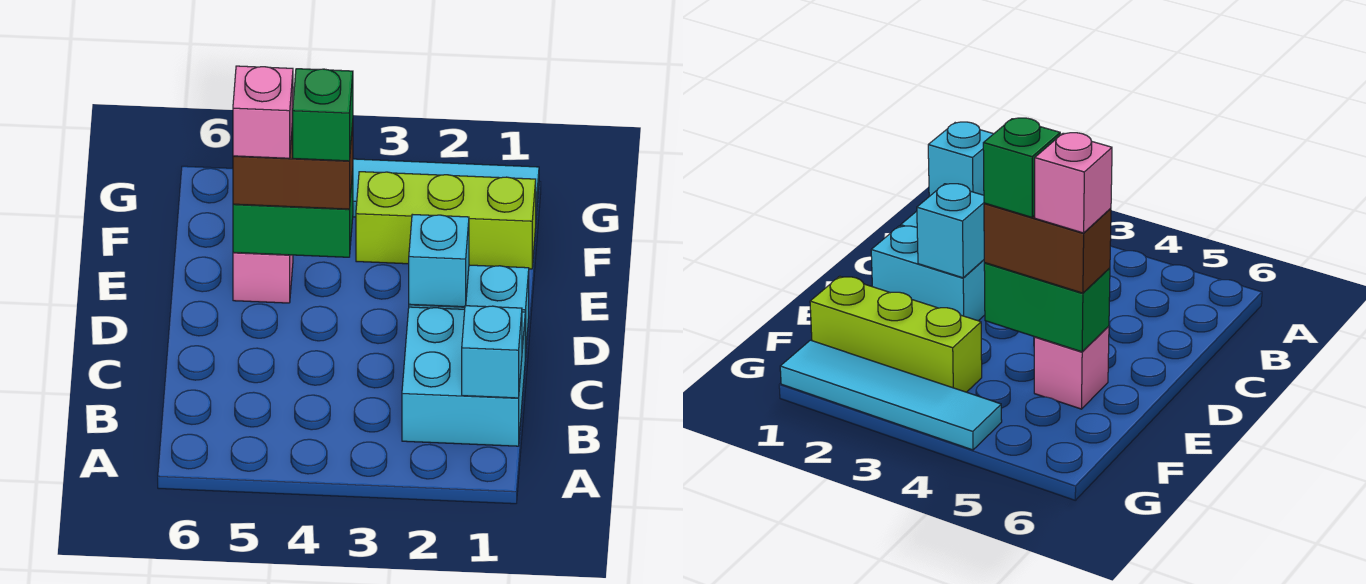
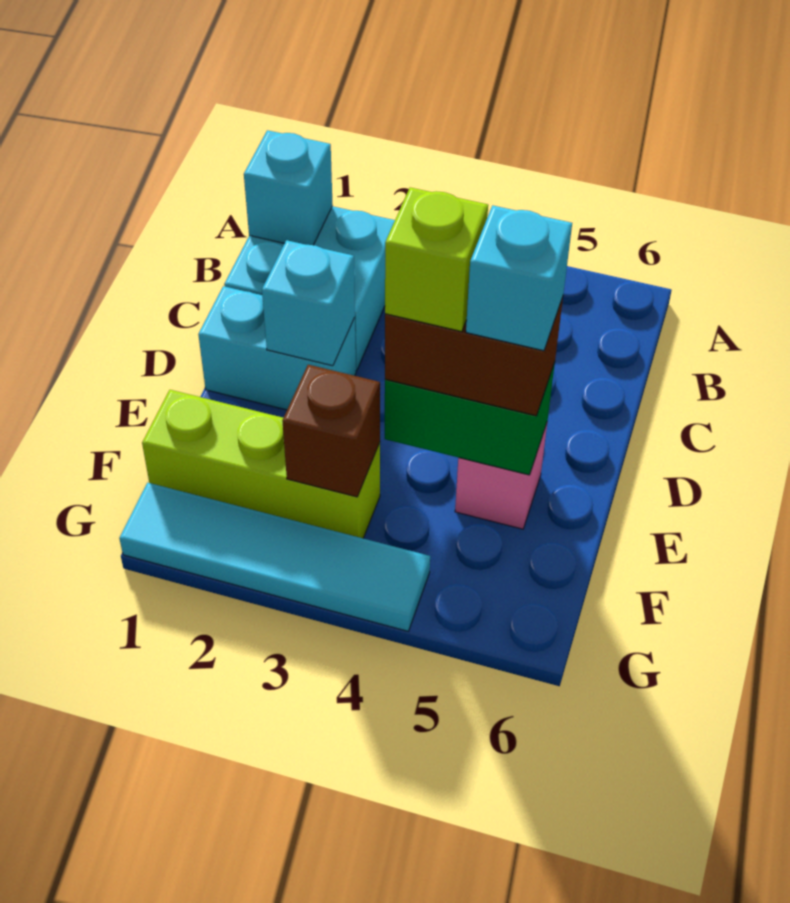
green 1x1 brick [293,69,353,161] -> lime 1x1 brick [385,187,488,332]
pink 1x1 brick [233,66,293,158] -> cyan 1x1 brick [466,205,572,351]
none -> brown 1x1 brick [282,365,380,497]

